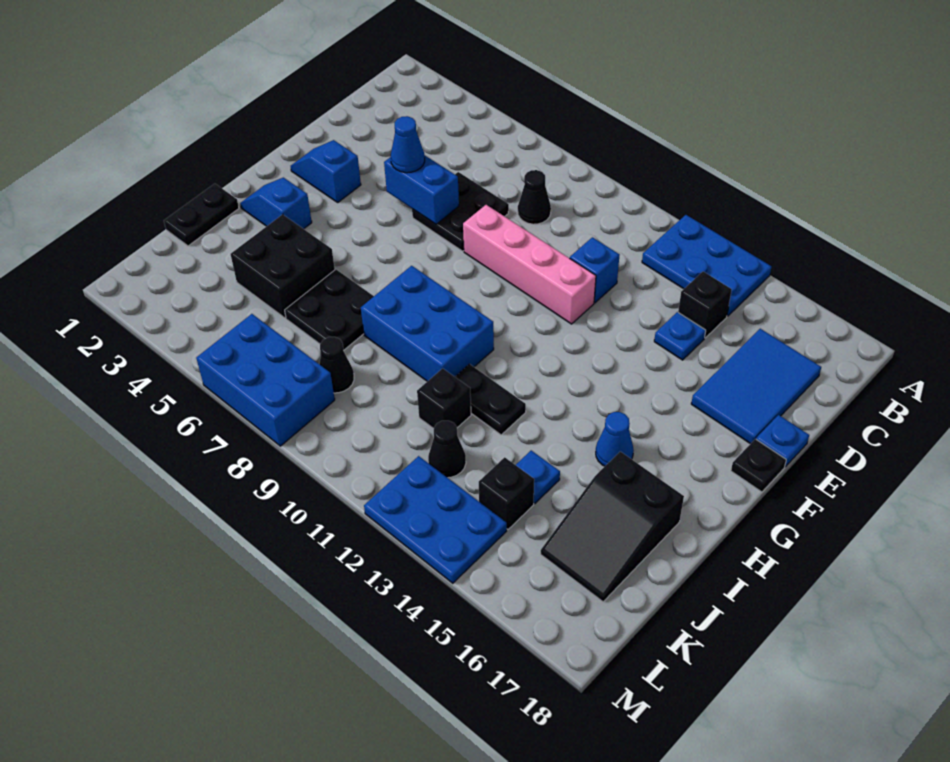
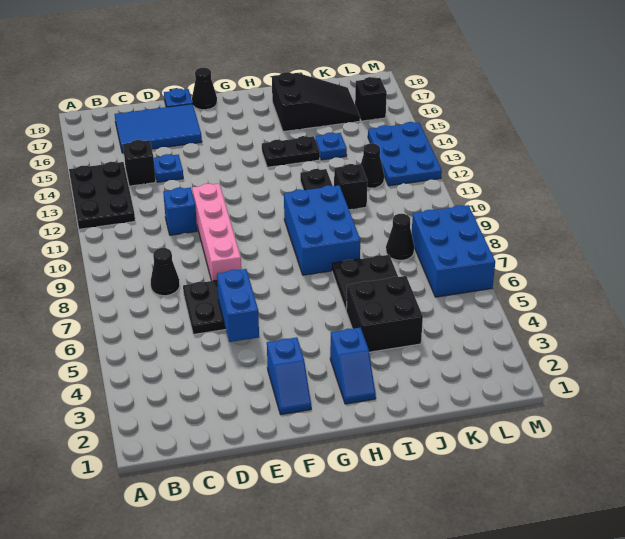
blue 2x3 plate [642,215,772,316] -> black 2x3 plate [69,162,135,229]
blue 1x1 cone [391,116,425,173] -> none
black 1x1 plate [731,439,786,492] -> black 1x1 cone [192,68,217,110]
blue 1x1 cone [596,412,634,466] -> none
black 1x2 plate [164,184,239,246] -> black 1x2 plate moved to [262,136,320,167]
black 1x1 brick [479,457,534,529] -> black 1x1 brick moved to [355,77,387,121]

